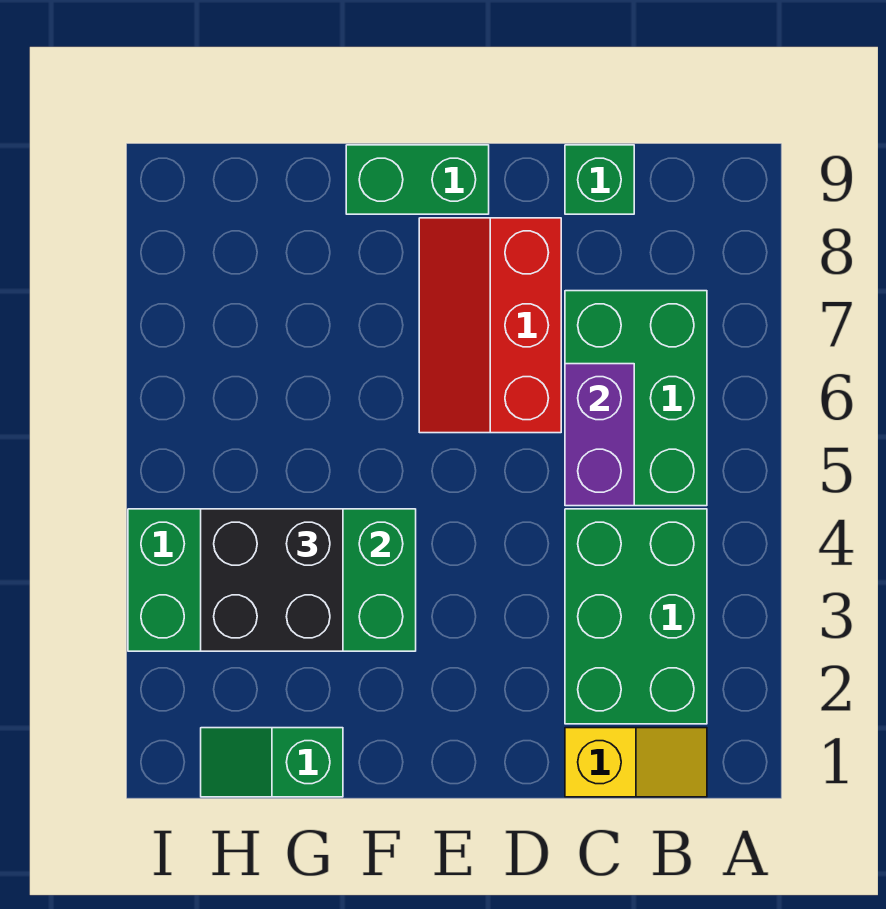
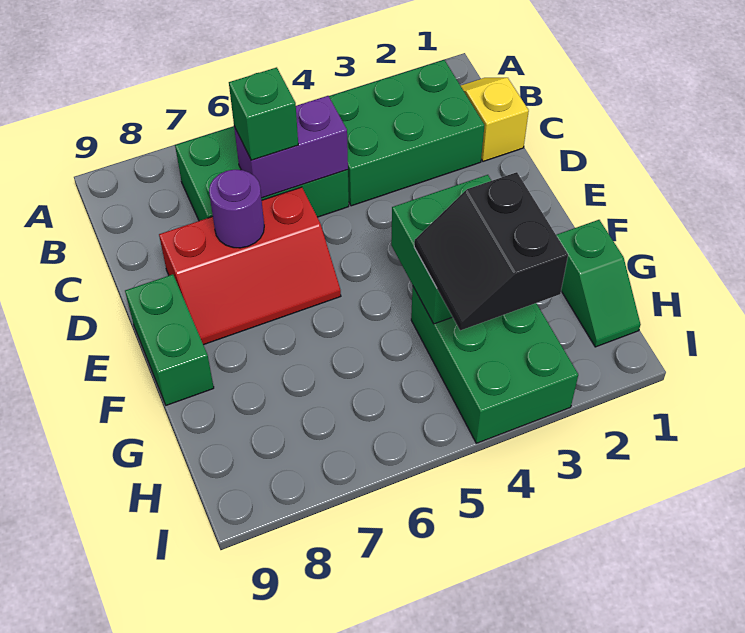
green 1x1 brick [565,145,634,214] -> green 1x1 brick moved to [229,67,298,160]
none -> purple 1x1 round brick [209,170,264,248]
black 2x2 brick [201,509,343,651] -> black 2x2 slope [414,172,568,331]

